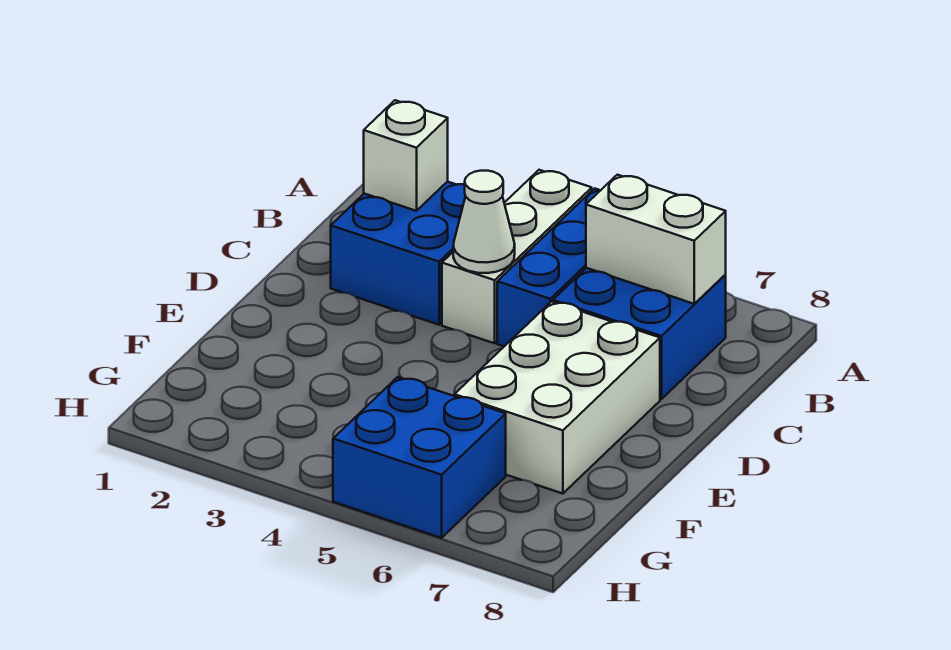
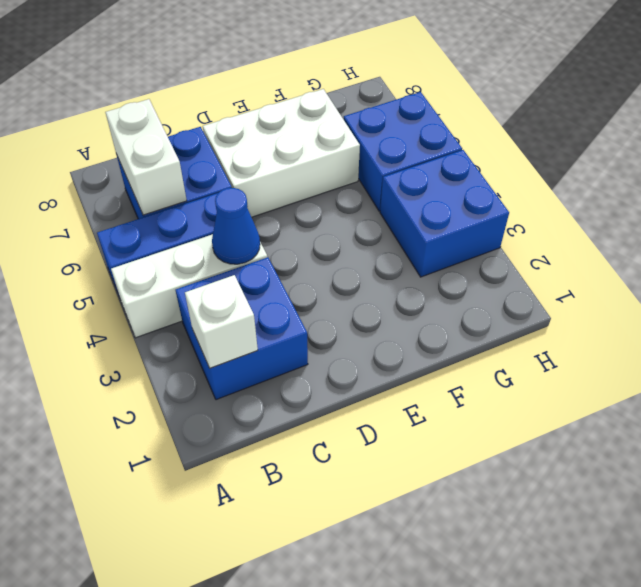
white 1x1 cone [453,171,515,273] -> blue 1x1 cone [212,188,260,264]
none -> blue 2x2 brick [380,150,509,277]

